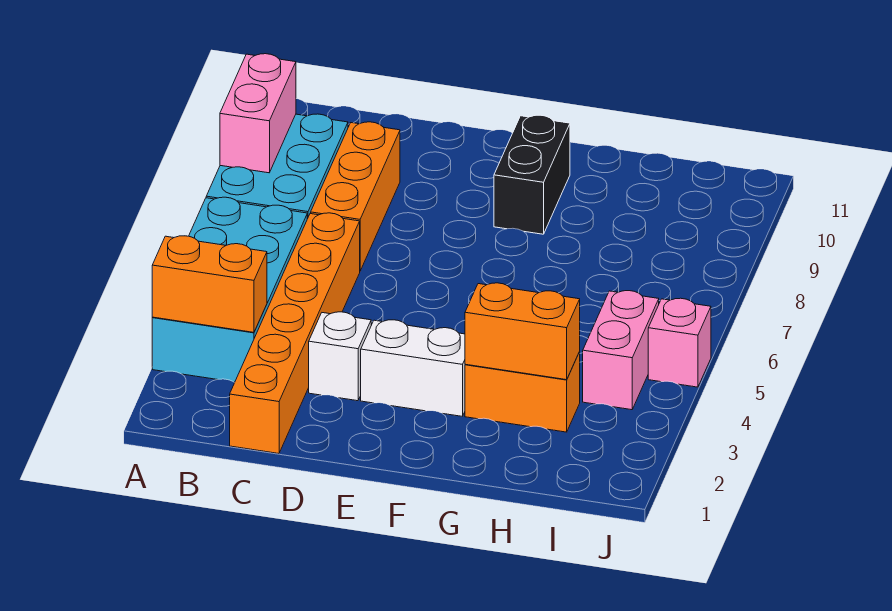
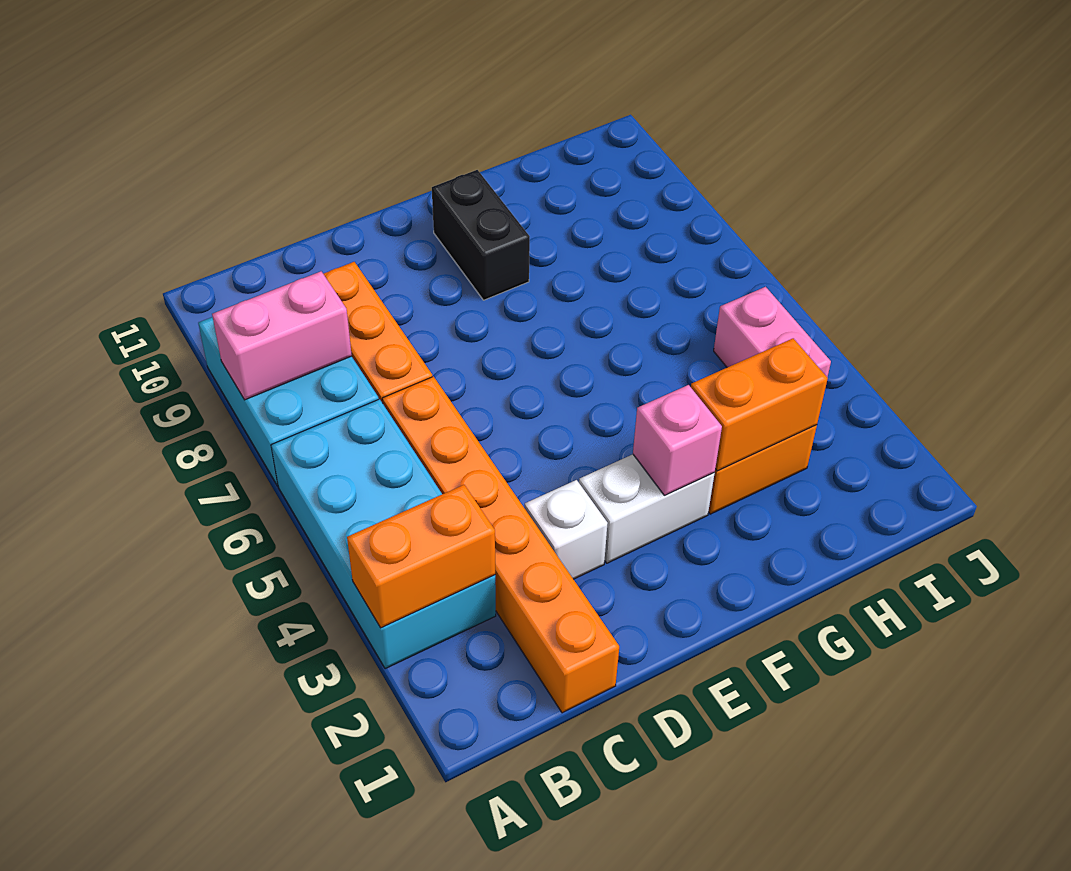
pink 1x2 brick [220,54,296,173] -> pink 1x2 brick turned to [212,271,352,400]
pink 1x1 brick [648,298,711,387] -> pink 1x1 brick moved to [633,385,722,495]

